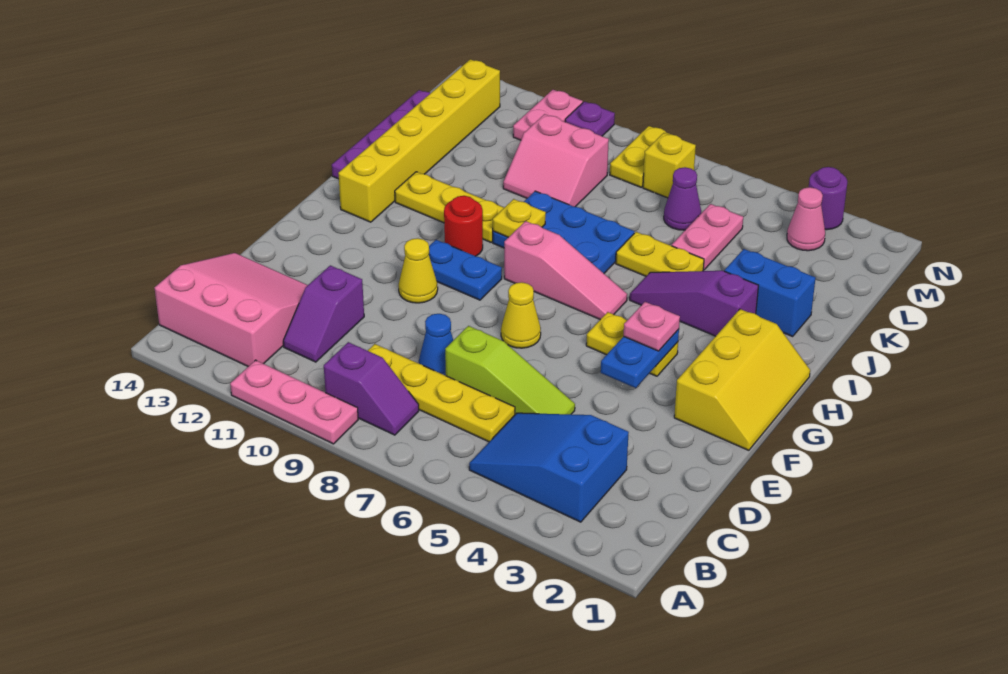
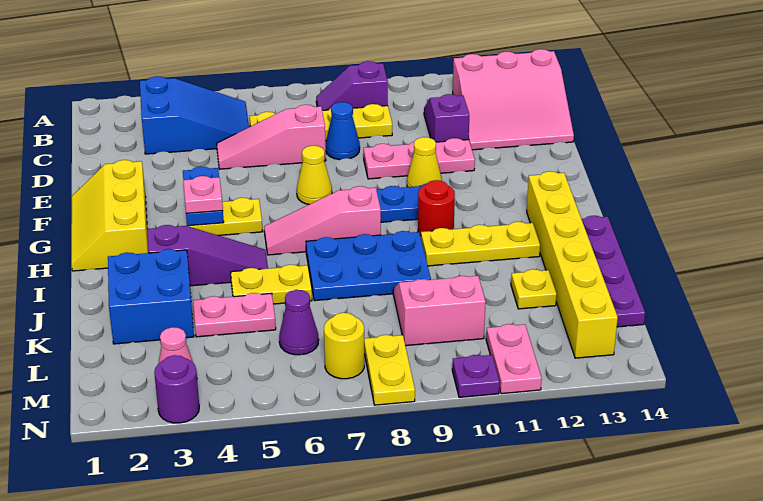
pink 1x3 plate [230,360,358,444] -> pink 1x3 plate moved to [364,138,475,179]
lime 1x3 slope [445,326,575,414] -> pink 1x3 slope [217,105,326,169]
yellow 1x1 plate [493,199,546,237] -> yellow 1x1 plate moved to [511,269,557,309]
blue 1x2 brick [724,249,815,336] -> blue 2x2 brick [108,249,194,344]
pink 1x2 plate [672,204,743,270] -> pink 1x2 plate turned to [193,293,276,337]
yellow 1x1 brick [643,133,696,198] -> yellow 1x1 round brick [324,313,364,379]

